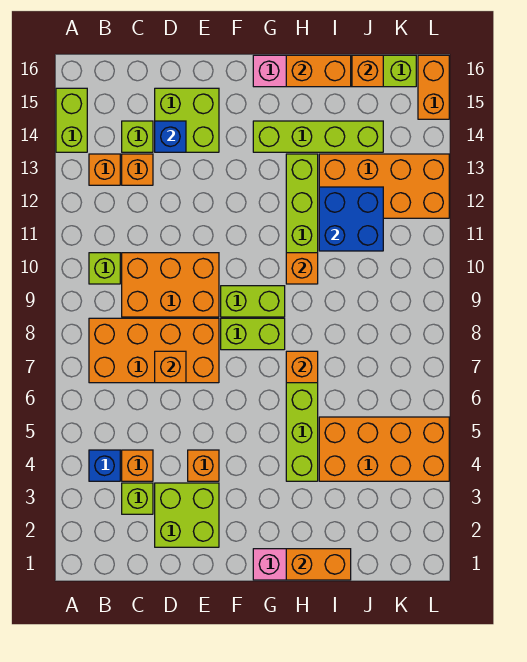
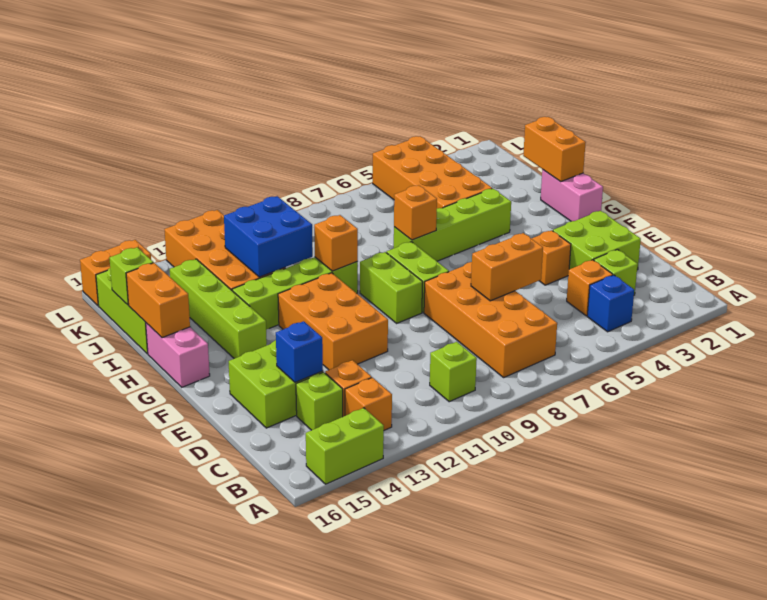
orange 2x3 brick [122,253,219,317] -> orange 2x3 brick moved to [278,273,388,370]
orange 1x1 brick [155,351,186,383] -> orange 1x2 brick [471,233,543,301]
orange 1x1 brick [352,55,383,87] -> lime 1x1 brick [109,247,153,305]

